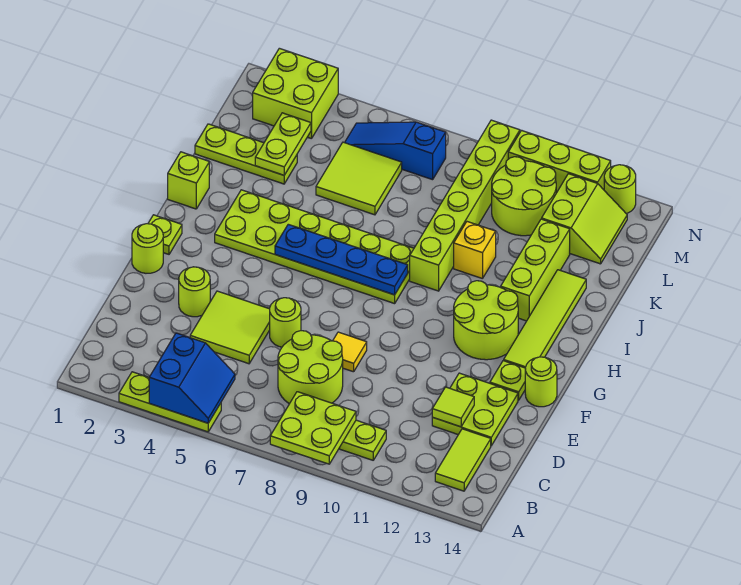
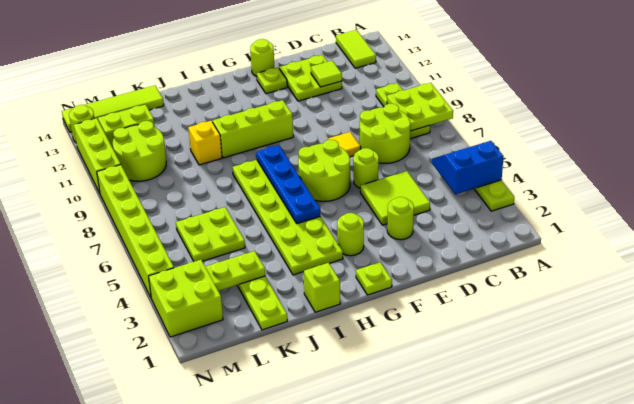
lime 1x2 tile [435,429,491,491] -> lime 1x2 tile turned to [336,30,376,68]
lime 1x1 round brick [132,224,163,273] -> lime 1x1 round brick moved to [337,213,364,256]
lime 2x2 round brick [454,281,518,360] -> lime 2x2 round brick moved to [298,140,350,201]
lime 1x4 tile [504,270,586,368] -> lime 1x4 tile moved to [62,85,164,132]
lime 1x6 brick [410,120,520,291] -> lime 1x6 brick turned to [97,165,174,297]
lime 1x3 brick [501,219,570,321] -> lime 1x3 brick moved to [213,100,293,158]
lime 2x2 tile [316,142,402,215] -> lime 2x2 plate [176,207,245,262]
blue 1x3 slope [345,122,446,180] -> none

